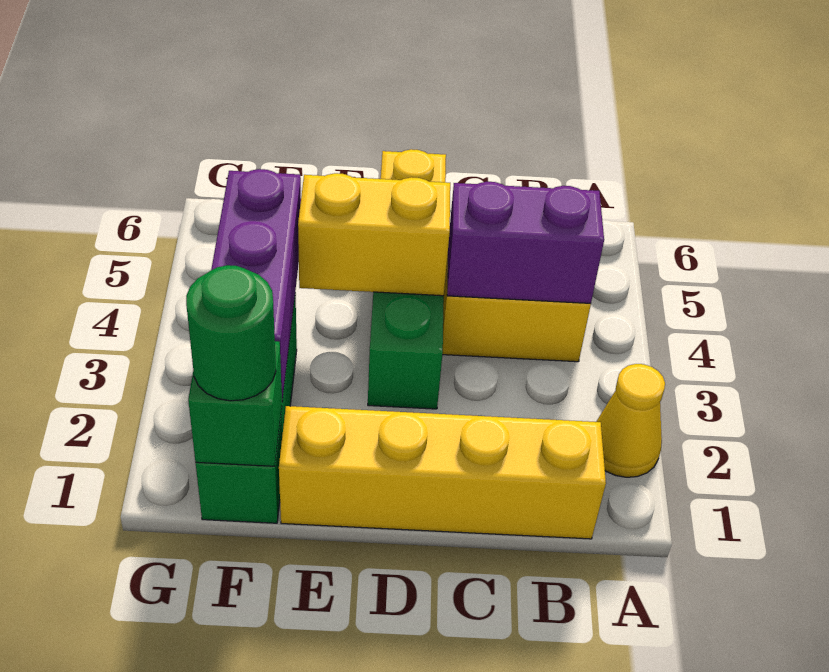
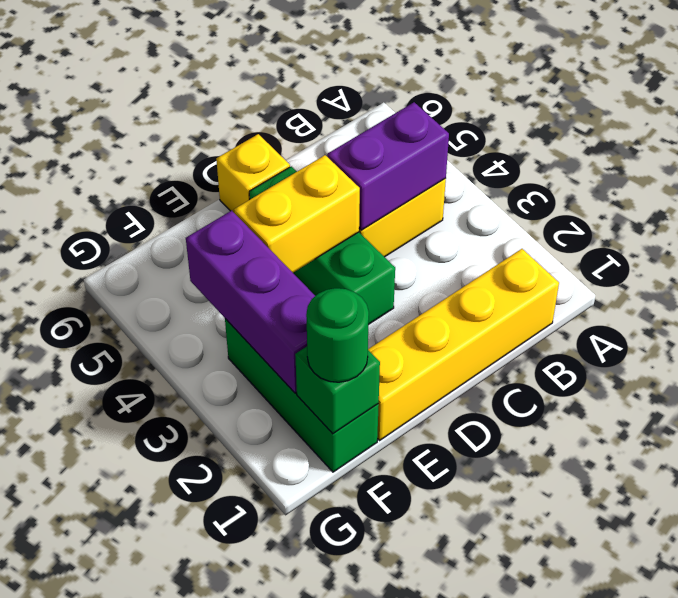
yellow 1x1 cone [596,364,665,477] -> none

